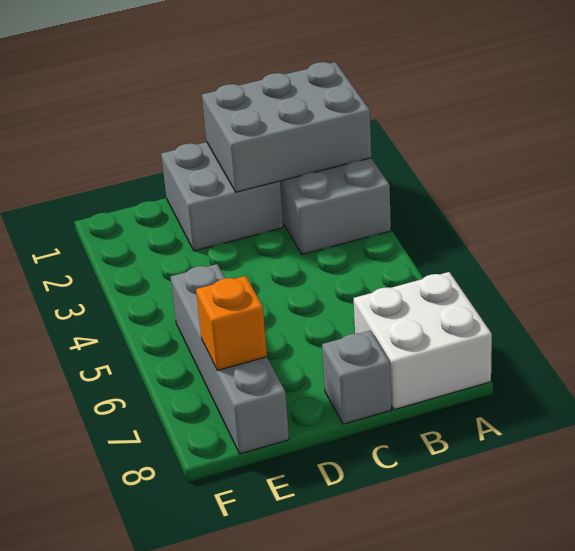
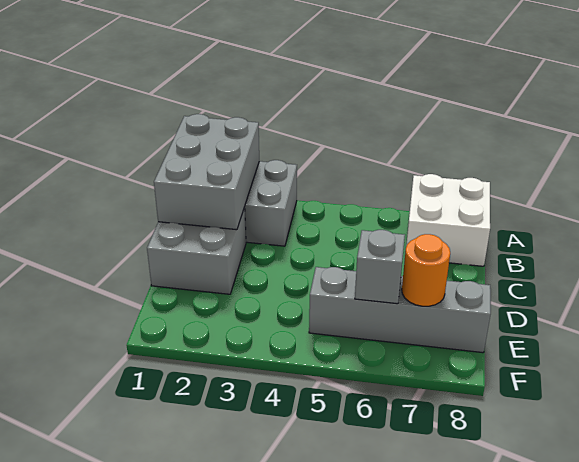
grey 1x1 brick [322,331,391,424] -> grey 1x1 brick moved to [355,230,405,304]
orange 1x1 brick [196,276,267,370] -> orange 1x1 round brick [402,234,450,306]

